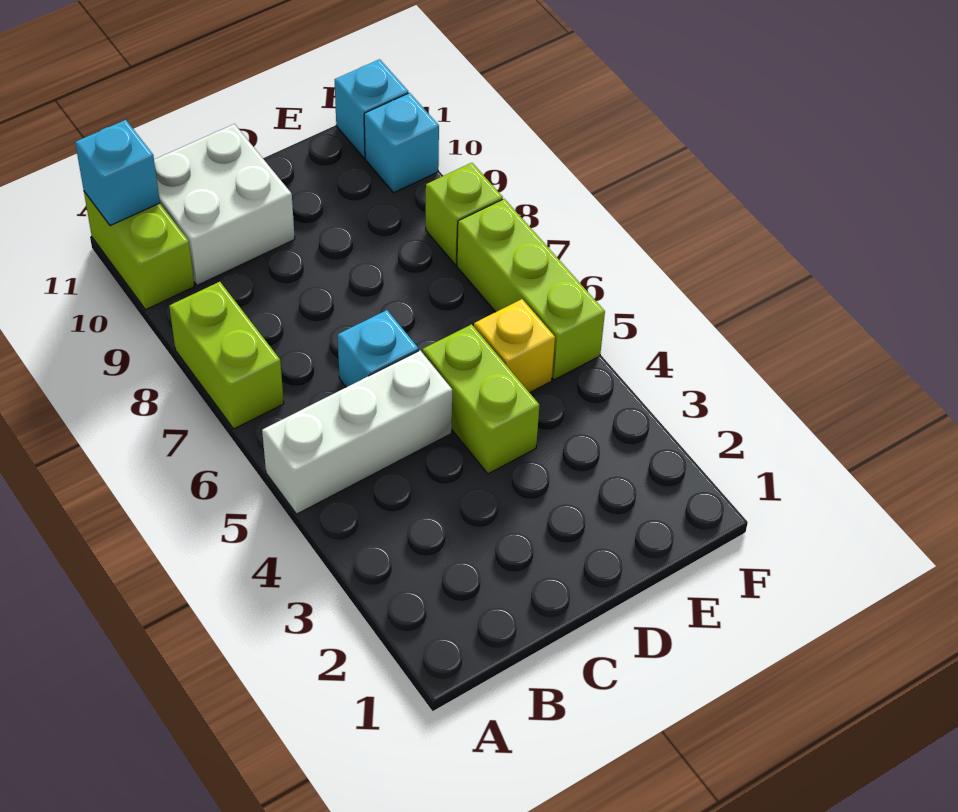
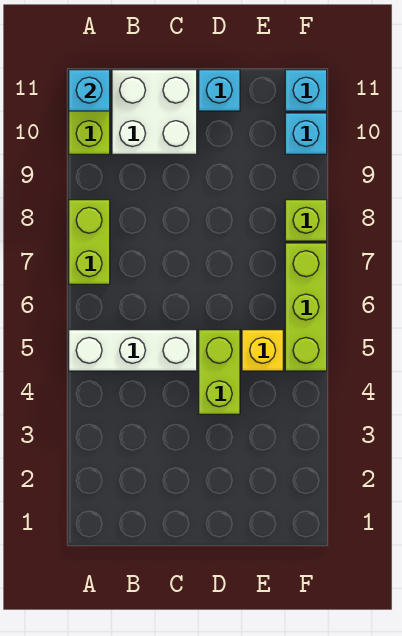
cyan 1x1 brick [338,310,419,387] -> cyan 1x1 brick moved to [199,70,240,111]

